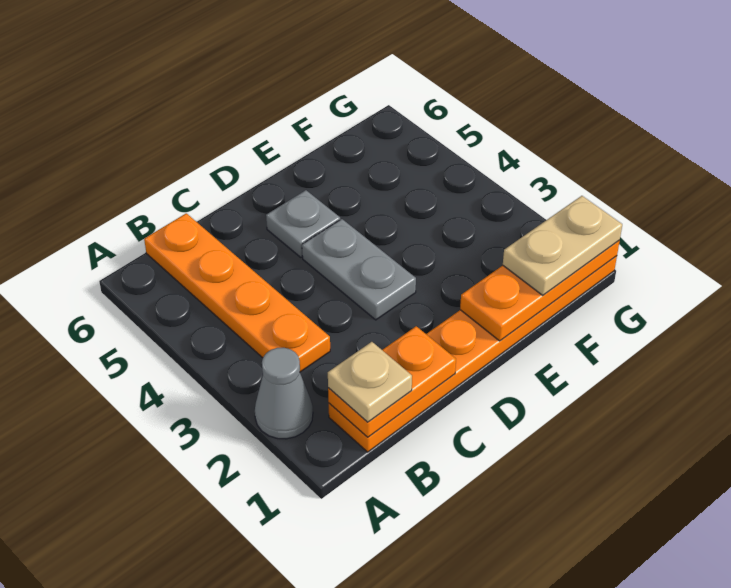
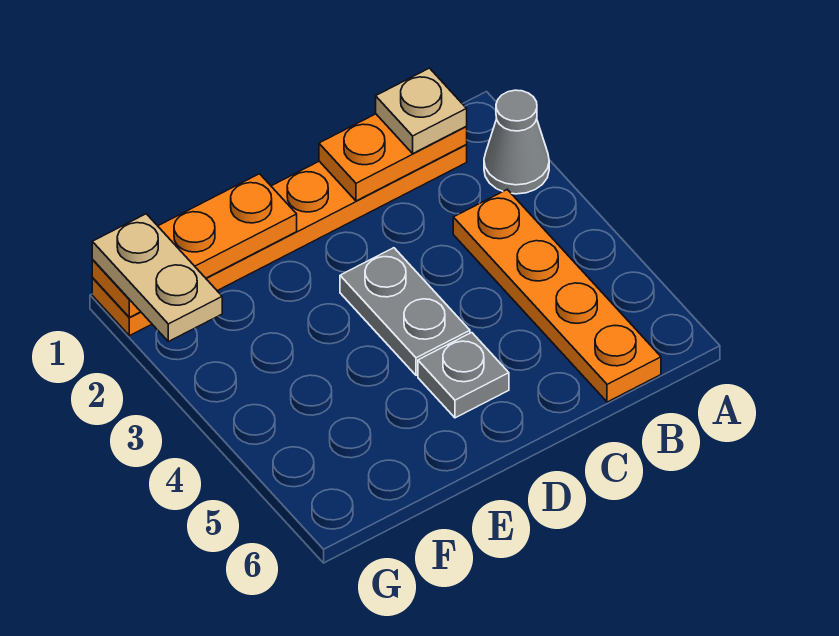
tan 1x2 plate [503,196,622,295] -> tan 1x2 plate turned to [92,214,222,342]

